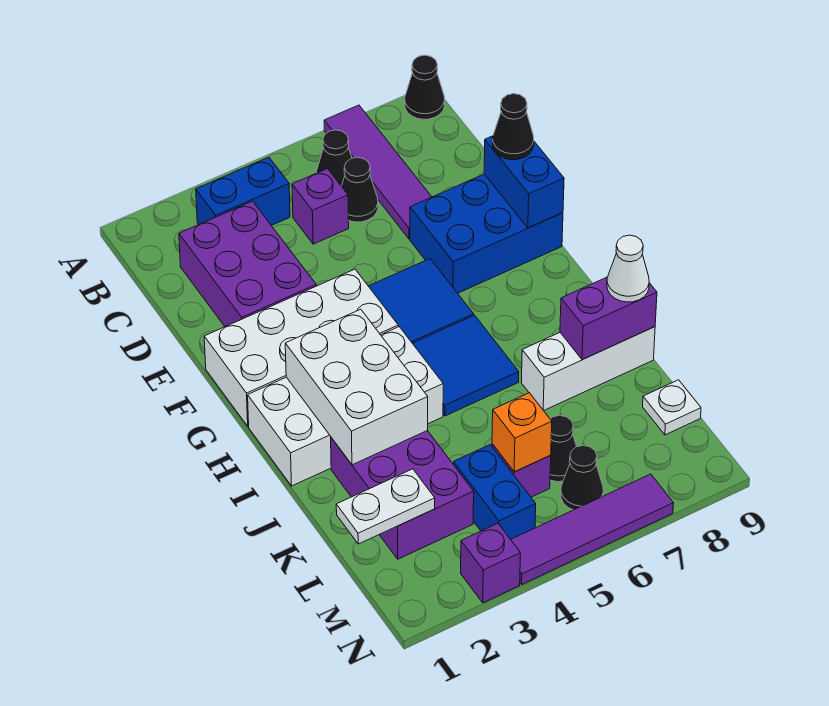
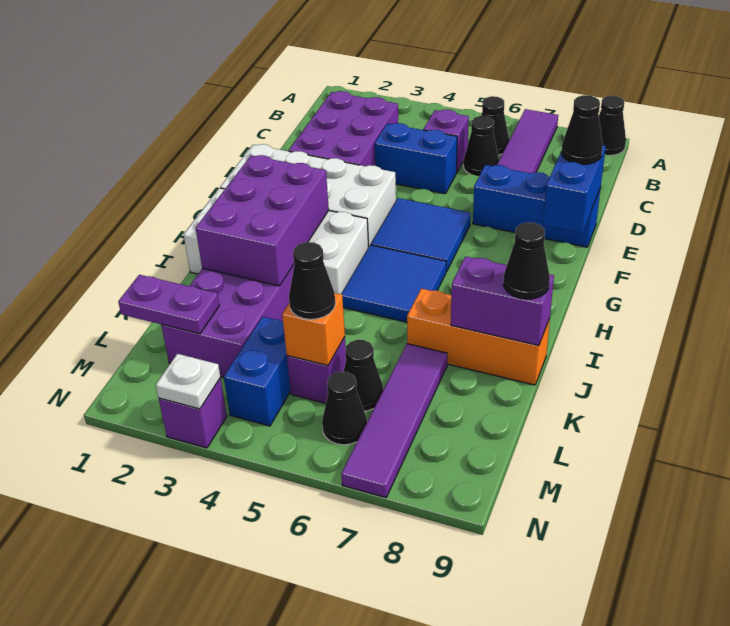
blue 1x2 brick [196,157,290,225] -> blue 1x2 brick moved to [375,123,457,194]
blue 2x3 brick [410,174,563,293] -> blue 1x3 brick [473,165,601,247]
white 2x3 brick [285,309,428,465] -> purple 2x3 brick [196,155,329,286]
white 1x3 brick [521,327,655,411] -> orange 1x3 brick [407,289,550,385]
white 1x1 cone [607,235,649,302] -> black 1x1 cone [503,222,550,299]
white 1x2 plate [336,469,435,544] -> purple 1x2 plate [118,275,219,334]
none -> black 1x1 cone [289,242,335,319]
white 1x1 plate [643,380,701,435] -> white 1x1 plate moved to [156,354,220,409]
purple 1x4 tile [511,474,674,584] -> purple 1x4 tile turned to [341,344,447,498]

